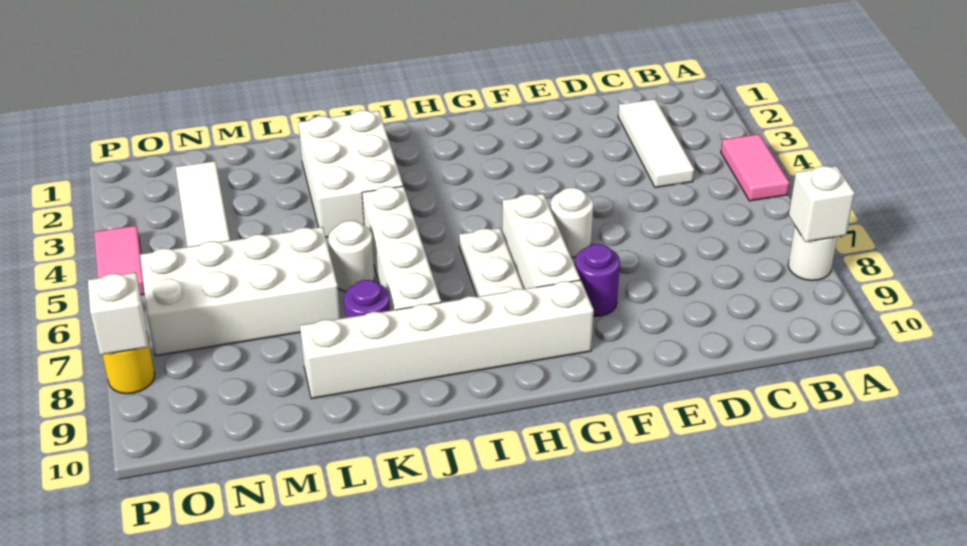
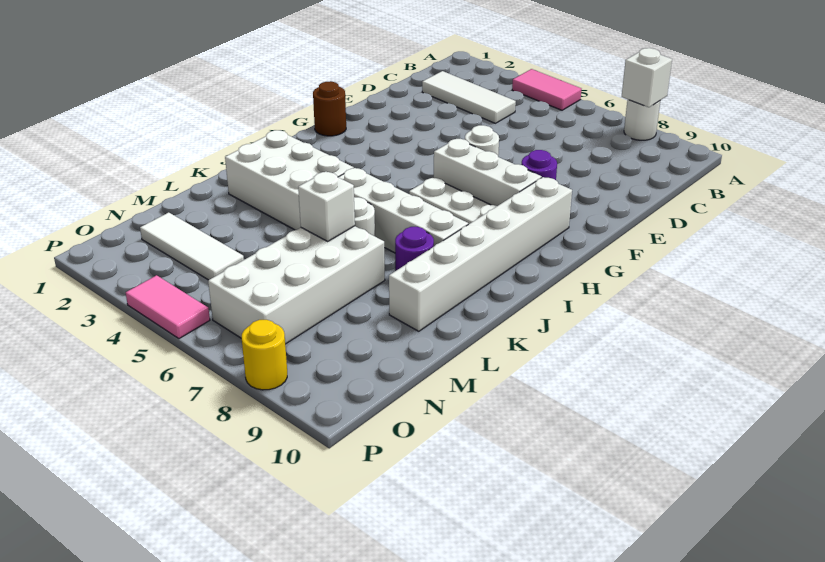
none -> brown 1x1 round brick [313,81,346,136]
white 1x1 brick [88,272,148,355] -> white 1x1 brick moved to [298,172,355,241]

